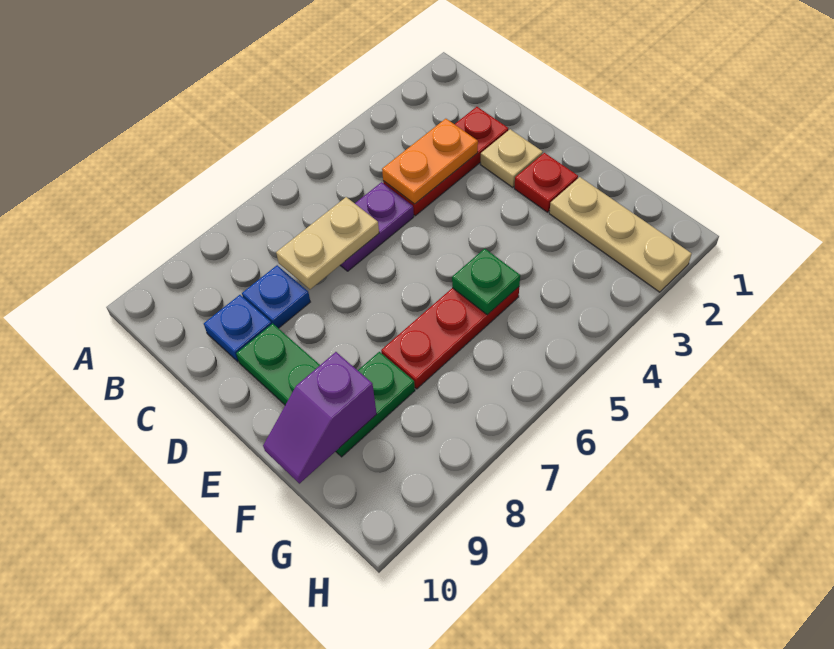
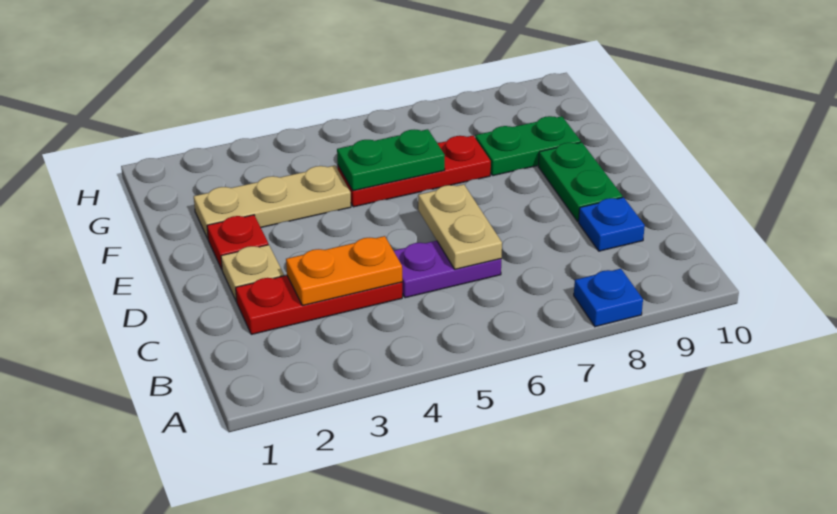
tan 1x2 plate [276,197,379,289] -> tan 1x2 plate turned to [418,184,502,269]
blue 1x1 plate [242,265,310,328] -> blue 1x1 plate moved to [574,269,643,327]
tan 1x3 plate [549,177,692,292] -> tan 1x3 plate turned to [194,165,351,239]
green 1x1 plate [452,249,520,315] -> green 1x2 plate [337,129,445,191]
purple 1x2 slope [263,352,377,484] -> none

